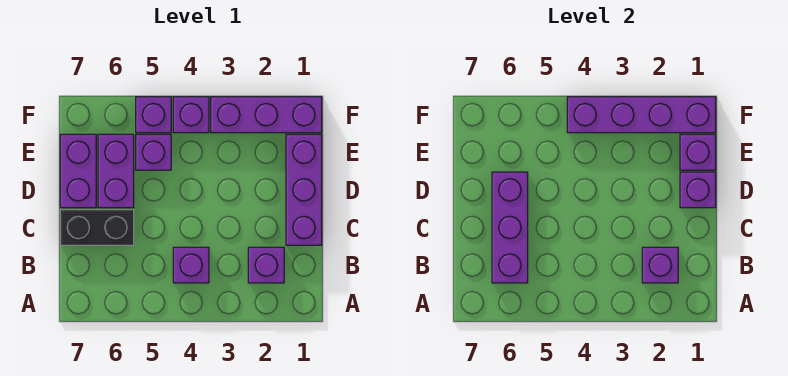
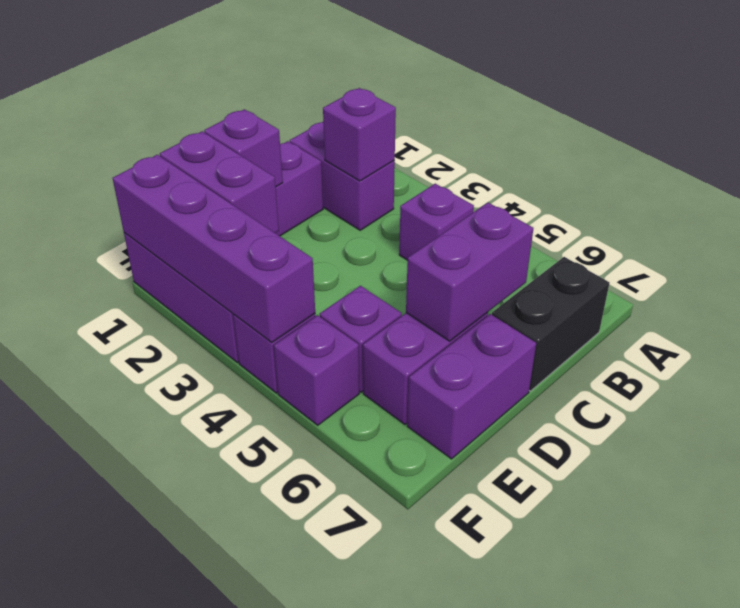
purple 1x1 brick [248,247,284,283] -> purple 1x2 brick [290,122,395,230]
purple 1x3 brick [492,172,528,283] -> purple 1x2 brick [406,203,534,341]
black 1x2 brick [60,210,134,245] -> black 1x2 brick turned to [492,257,610,391]
purple 1x1 brick [680,134,716,170] -> purple 1x2 brick [160,131,279,233]

